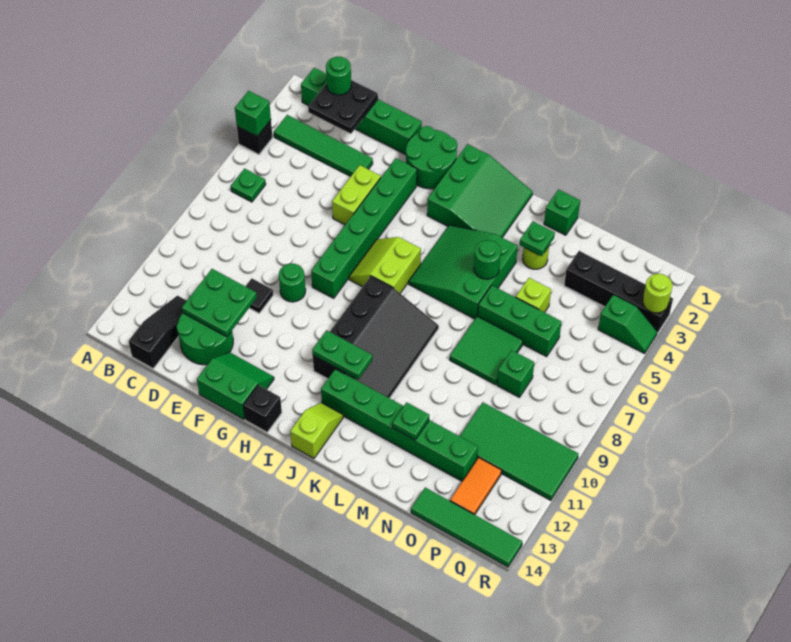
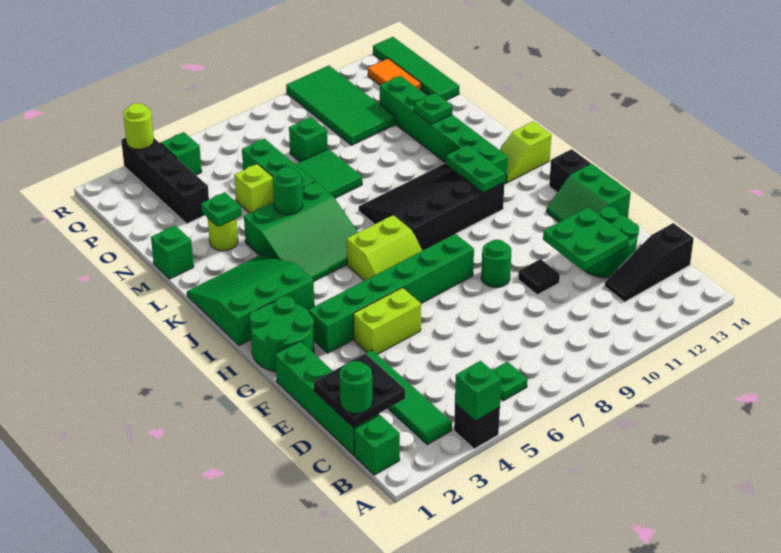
orange 1x2 tile [450,458,502,515] -> orange 1x2 tile turned to [368,59,421,91]

